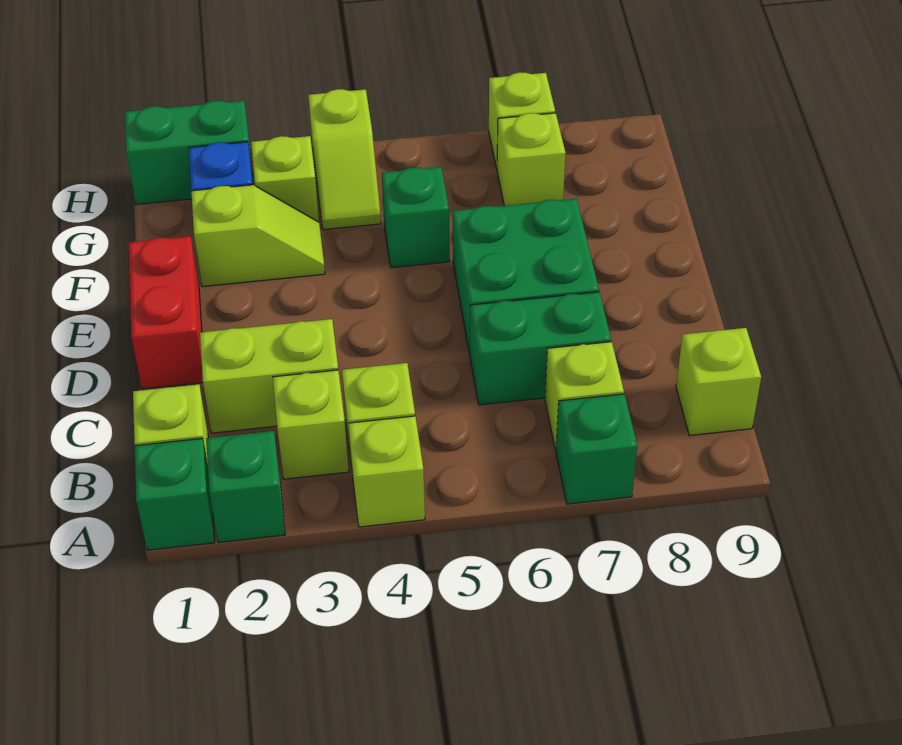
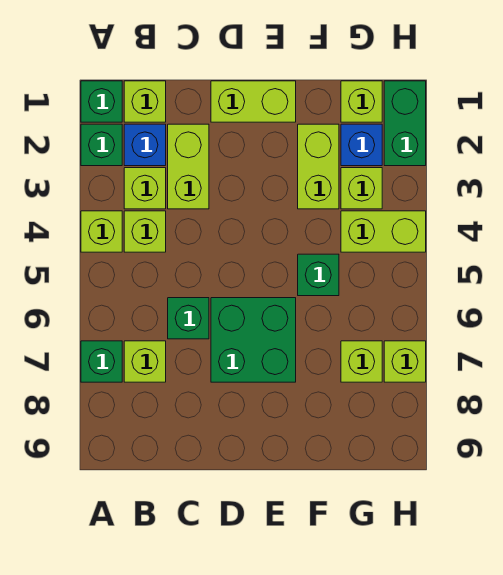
none -> blue 1x1 brick [124,124,166,166]
lime 1x1 brick [676,328,761,436] -> lime 1x1 brick moved to [341,81,382,122]
green 1x2 brick [470,292,611,405] -> green 1x1 brick [168,298,209,339]
red 1x2 brick [129,236,203,389] -> lime 1x2 brick [211,81,296,122]
lime 1x2 slope [191,185,325,287] -> lime 1x2 brick [298,124,339,209]
lime 1x2 slope [308,89,381,230] -> lime 1x2 brick [341,211,426,252]

